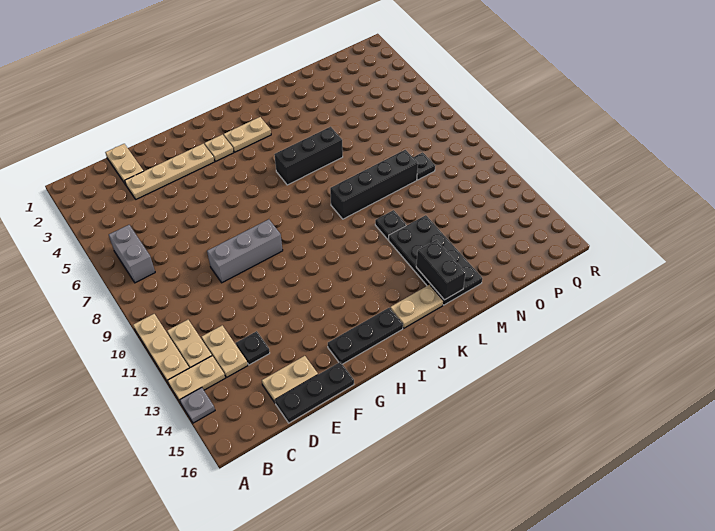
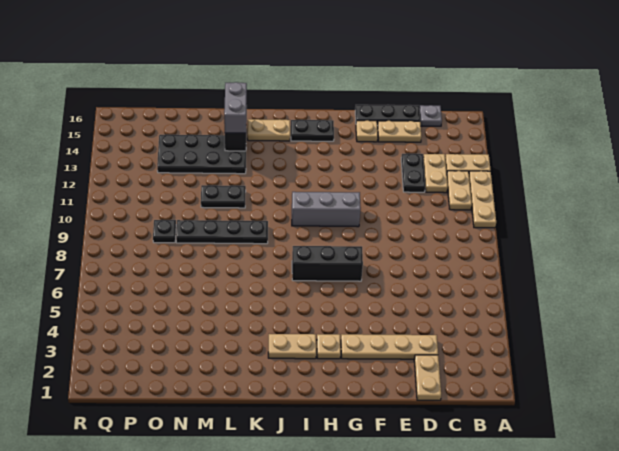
grey 1x1 plate [180,388,215,423] -> grey 1x1 plate moved to [420,105,442,126]
grey 1x2 brick [109,225,155,283] -> grey 1x2 brick moved to [224,82,247,133]
black 1x1 plate [236,331,270,365] -> black 1x2 plate [401,154,425,192]
grey 1x3 brick [207,219,283,283] -> grey 1x3 brick moved to [292,192,361,227]
none -> tan 1x1 plate [356,120,378,142]
black 1x3 plate [328,308,403,364] -> black 1x2 plate [291,120,334,141]
black 1x3 brick [274,127,343,185] -> black 1x3 brick moved to [292,246,363,281]
black 1x4 brick [330,150,418,219] -> black 1x4 plate [176,220,268,244]
black 1x1 plate [375,210,406,240] -> black 1x2 plate [201,185,246,208]
black 2x4 plate [389,215,482,305] -> black 2x4 plate turned to [157,135,246,174]

